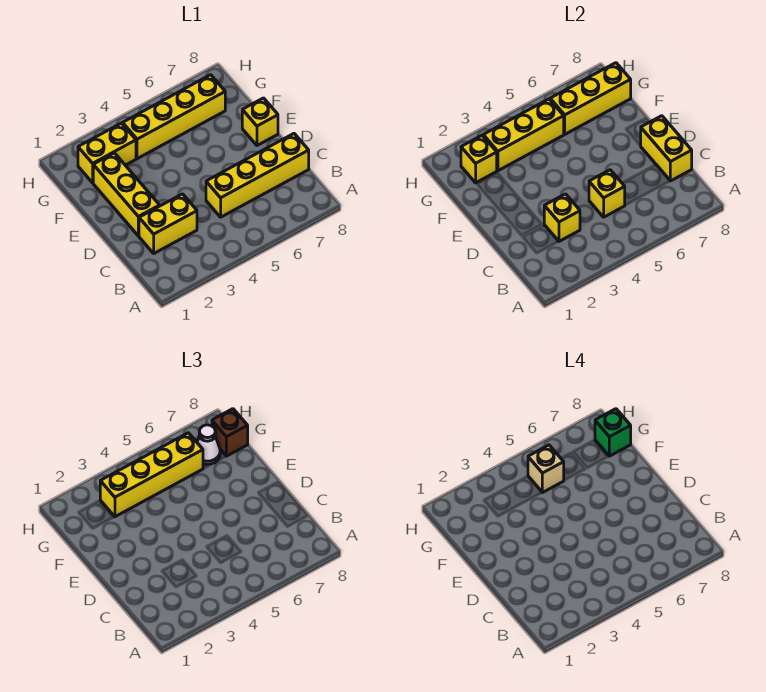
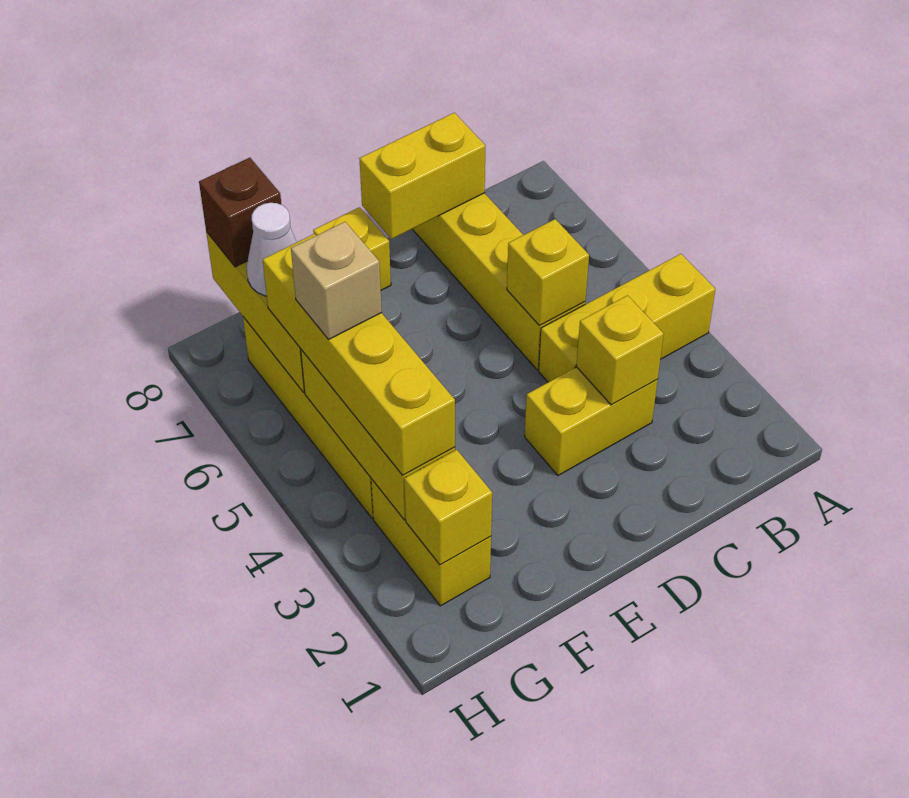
yellow 1x2 brick [139,194,197,253] -> yellow 1x2 brick turned to [525,367,658,475]
yellow 1x3 brick [93,153,160,236] -> yellow 1x3 brick moved to [539,254,715,382]
green 1x1 brick [595,409,631,456] -> none

